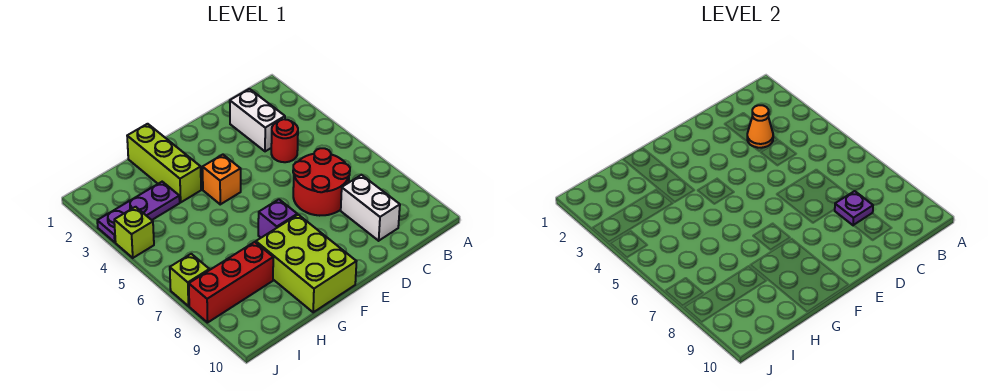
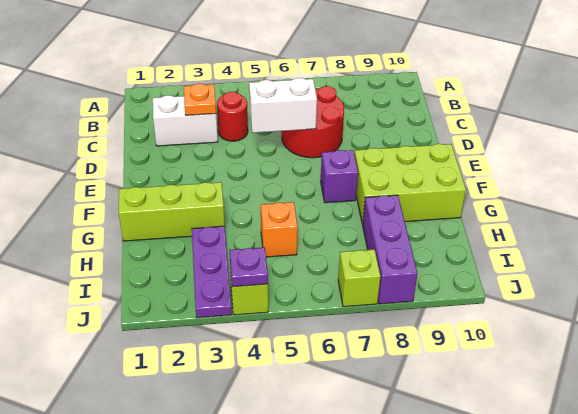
orange 1x1 cone [747,105,773,148] -> orange 1x1 plate [184,84,216,115]
white 1x2 brick [341,175,400,241] -> white 1x2 brick moved to [249,78,317,133]
purple 1x1 plate [834,191,873,225] -> purple 1x1 plate moved to [229,247,268,287]
orange 1x1 brick [203,155,241,204] -> orange 1x1 brick moved to [261,202,298,257]
red 1x3 brick [189,242,273,323] -> purple 1x3 brick [363,195,418,304]

